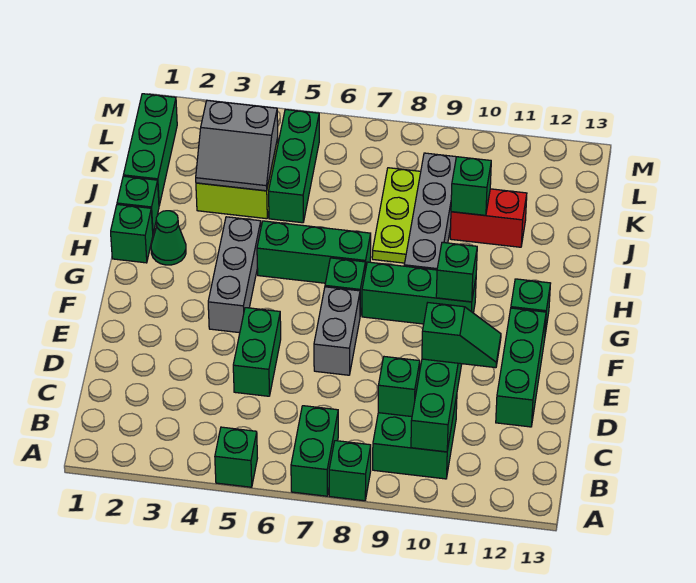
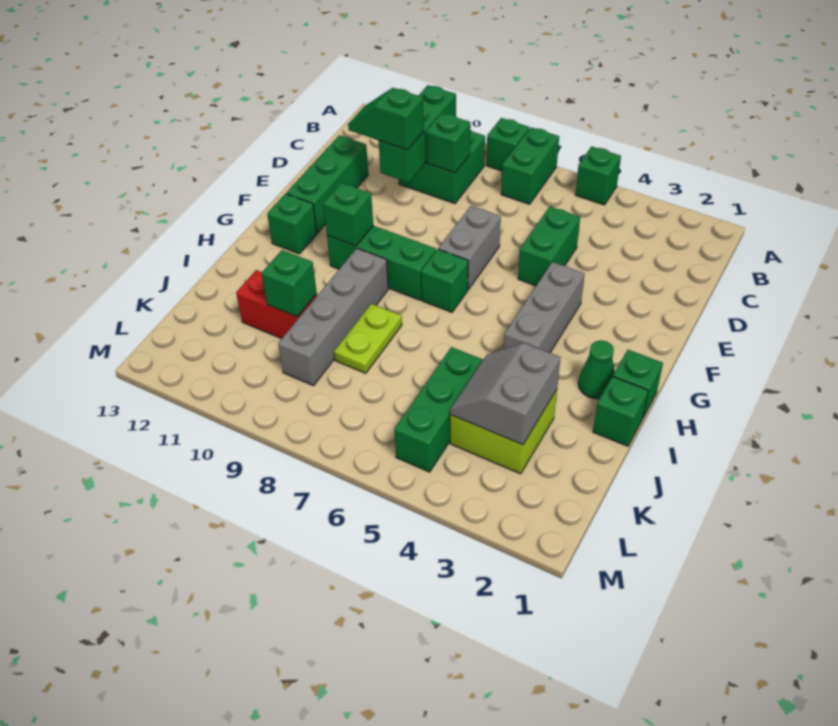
green 1x3 brick [257,221,371,283] -> none
lime 1x3 plate [372,168,421,263] -> lime 1x2 plate [334,304,402,373]
green 1x3 brick [123,94,177,205] -> none
grey 2x2 slope [196,100,278,191] -> grey 2x2 slope turned to [450,343,561,445]

